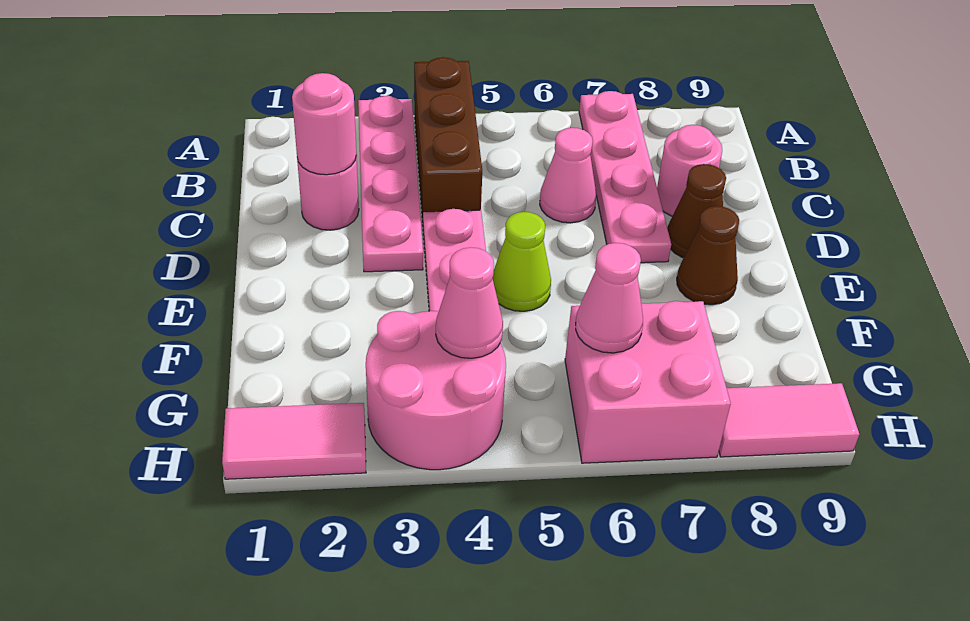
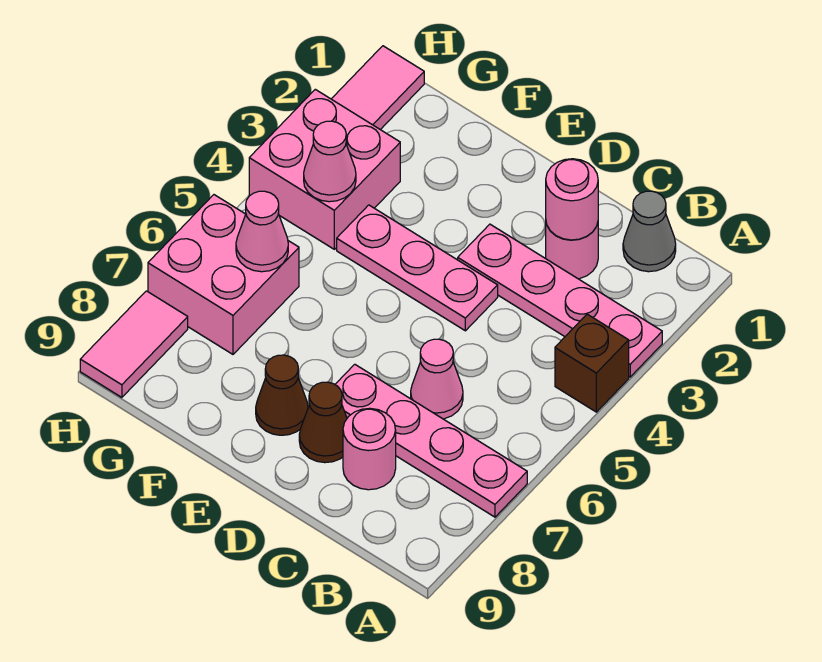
brown 1x3 brick [414,57,482,222] -> brown 1x1 brick [555,314,629,412]
none -> grey 1x1 cone [623,191,676,272]
lime 1x1 cone [493,212,551,311] -> none
pink 2x2 round brick [366,311,506,470] -> pink 2x2 brick [249,89,400,249]

